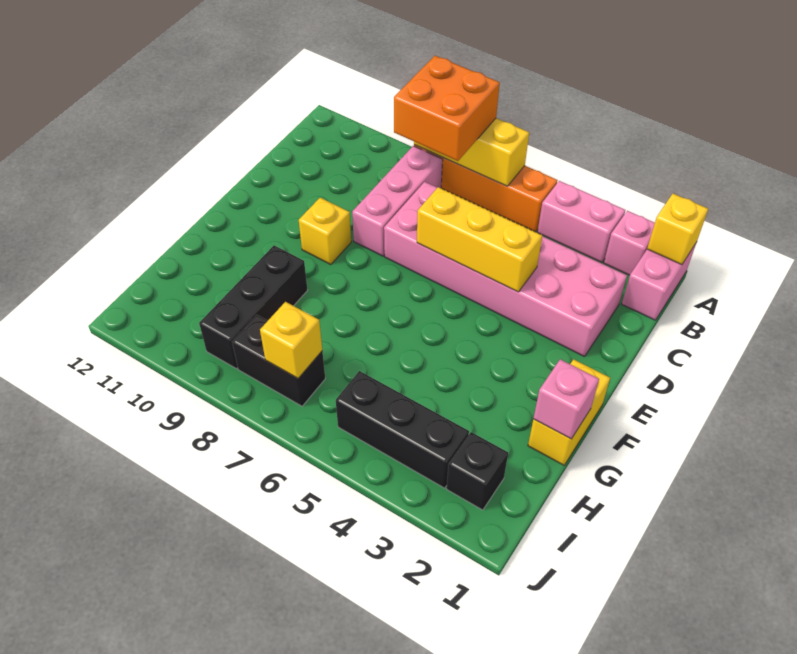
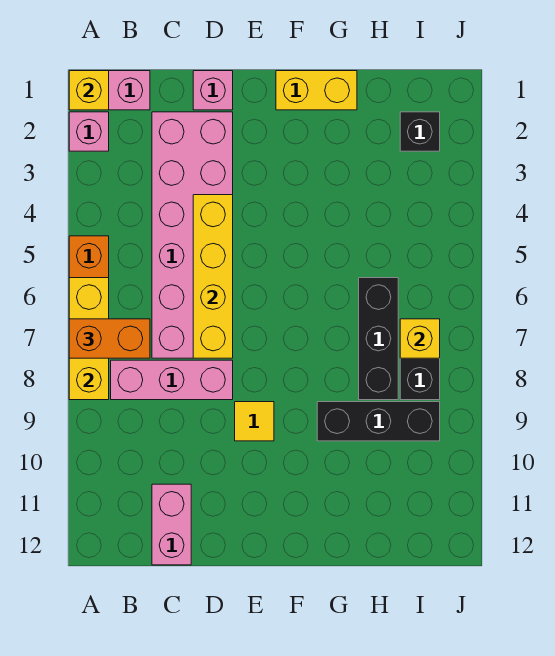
pink 1x2 brick [537,181,625,262] -> pink 1x2 brick moved to [152,484,191,565]
orange 2x2 brick [394,56,500,161] -> orange 1x2 brick [69,319,150,358]
yellow 1x3 brick [417,187,542,292] -> yellow 1x4 brick [193,195,233,358]
yellow 1x1 brick [299,198,351,265] -> yellow 1x1 tile [235,402,274,441]
pink 1x1 brick [533,359,599,439] -> pink 1x1 brick moved to [193,71,233,110]
black 1x3 brick [336,371,469,488] -> black 1x3 brick moved to [359,278,398,400]

